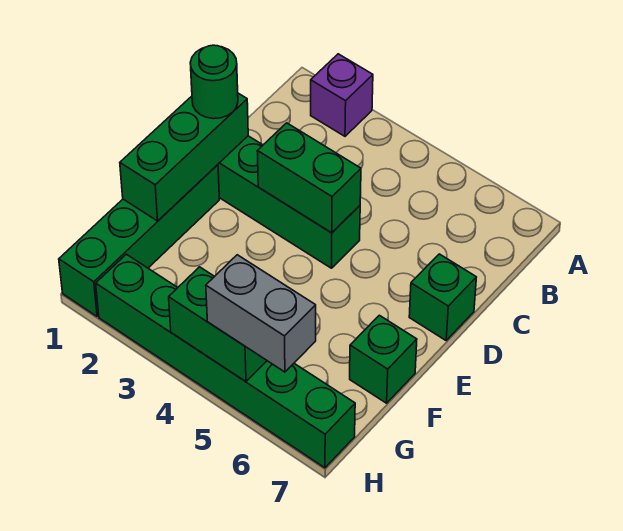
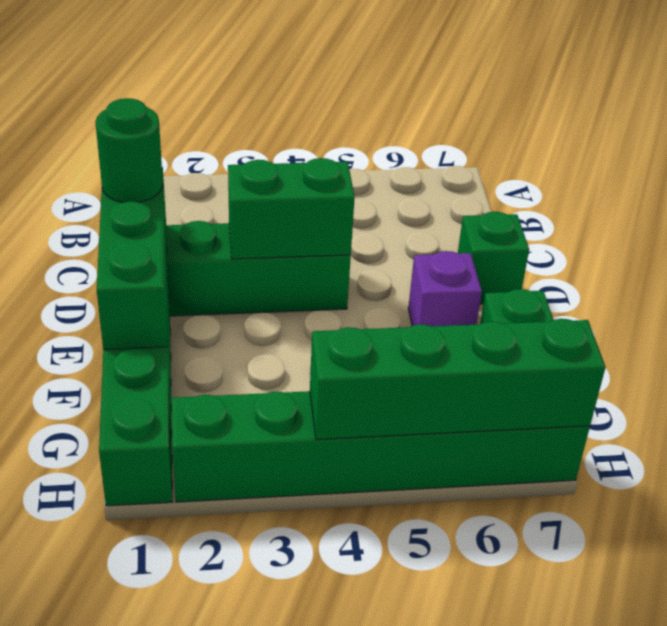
purple 1x1 brick [311,54,373,136] -> purple 1x1 brick moved to [408,251,482,326]
green 1x2 brick [169,267,267,382] -> green 1x4 brick [310,319,605,440]
grey 1x2 brick [206,255,316,372] -> none

